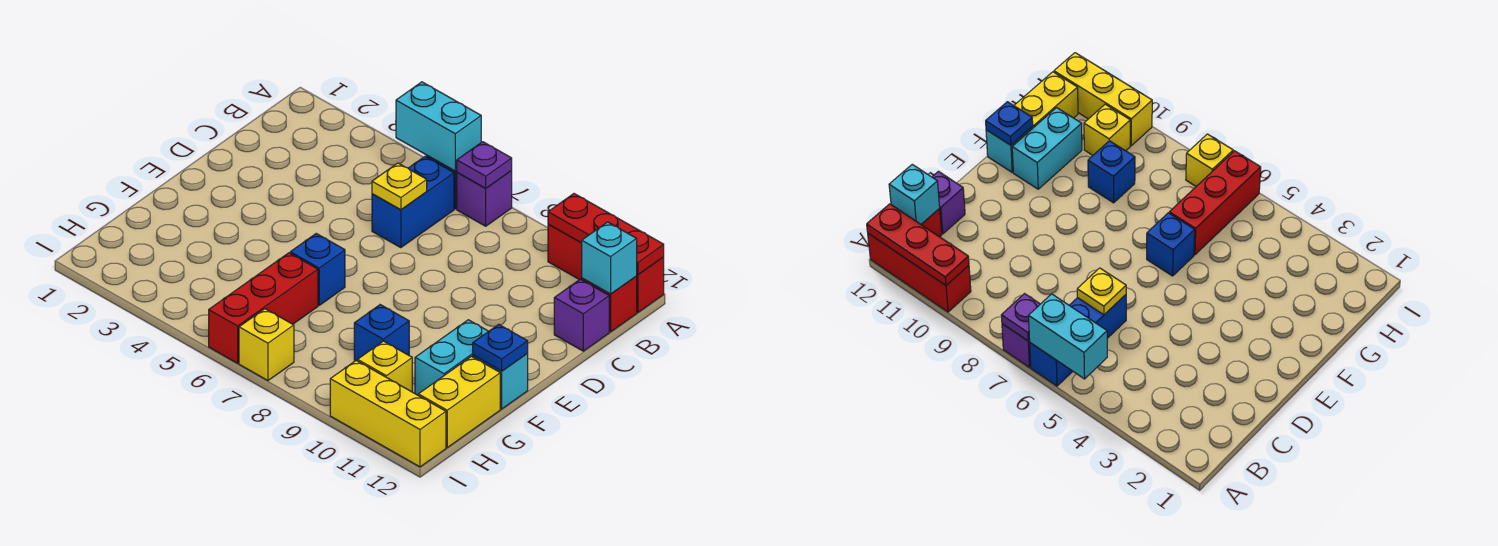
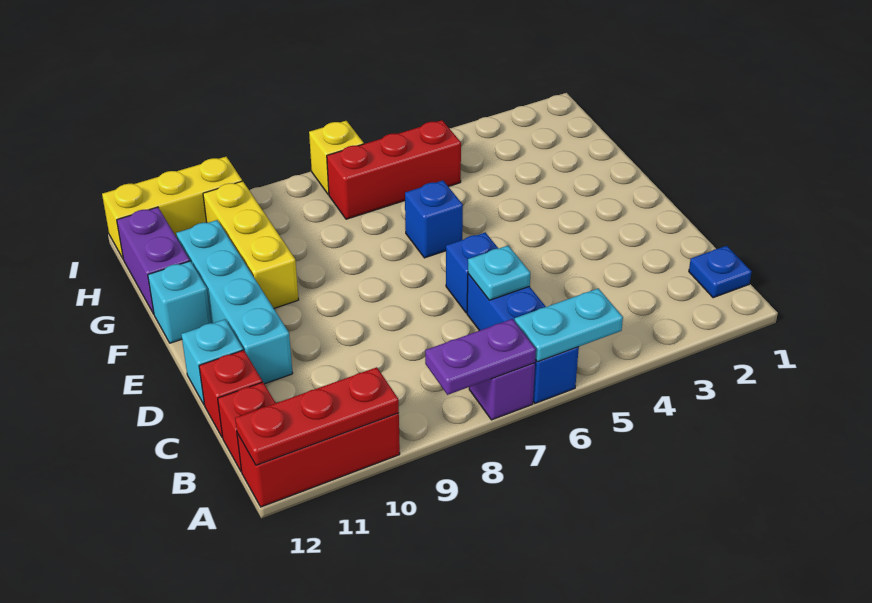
cyan 1x2 brick [396,82,481,171] -> cyan 1x2 plate [515,288,623,362]
purple 1x1 plate [457,142,512,188] -> purple 1x2 plate [425,319,536,395]
cyan 1x1 brick [582,222,637,294] -> cyan 1x1 brick moved to [181,319,243,405]
yellow 1x1 plate [372,163,427,210] -> cyan 1x1 plate [468,246,530,300]
purple 1x1 brick [554,279,609,351] -> red 1x1 brick [199,350,262,438]
cyan 1x2 brick [415,320,488,395] -> cyan 1x4 brick [176,220,293,384]
blue 1x1 plate [473,324,528,371] -> blue 1x1 plate moved to [689,246,752,298]
red 1x3 brick [209,253,318,363] -> red 1x3 brick turned to [327,120,461,219]
blue 1x1 brick [354,305,409,361] -> blue 1x1 brick moved to [446,232,499,313]
yellow 1x2 brick [418,356,500,447] -> purple 1x2 brick [117,207,190,314]
yellow 1x1 brick [357,341,412,392] -> yellow 1x3 brick [203,181,299,308]

